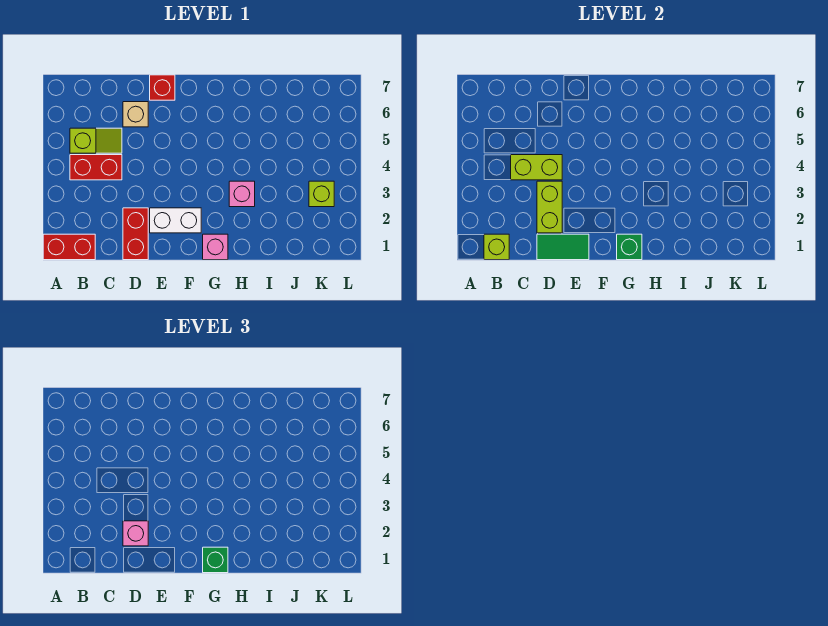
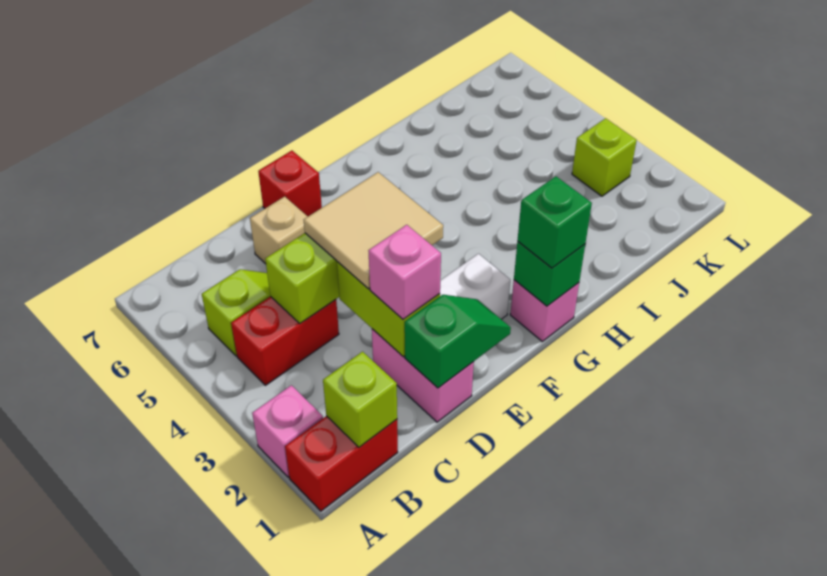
red 1x2 brick [123,208,148,260] -> pink 1x2 brick [372,329,474,422]
green 1x2 tile [537,234,589,260] -> green 1x2 slope [405,295,511,388]
none -> tan 2x2 tile [304,172,443,289]
pink 1x1 brick [229,181,255,207] -> pink 1x1 brick moved to [252,385,323,477]

